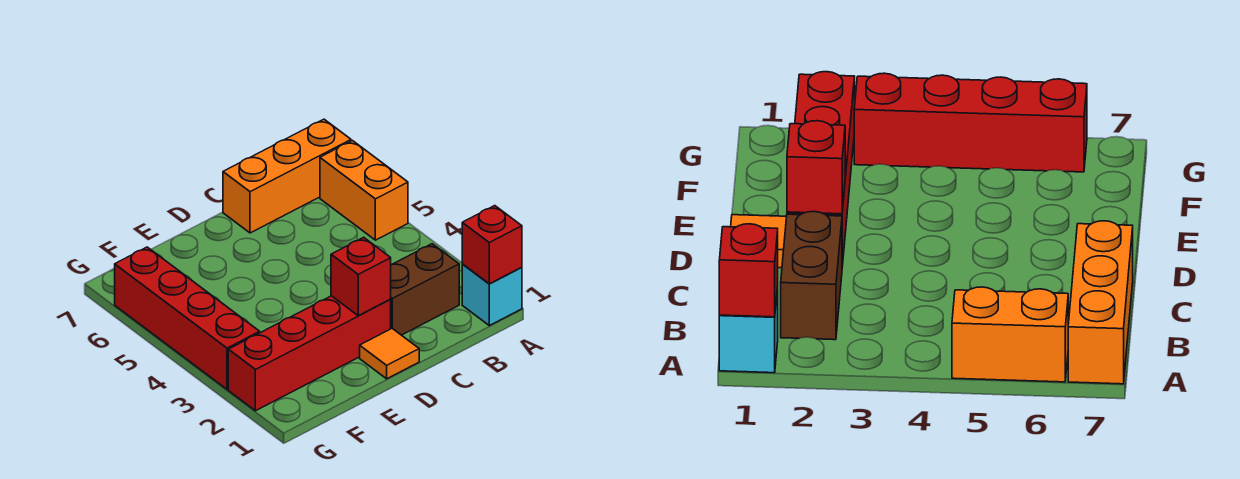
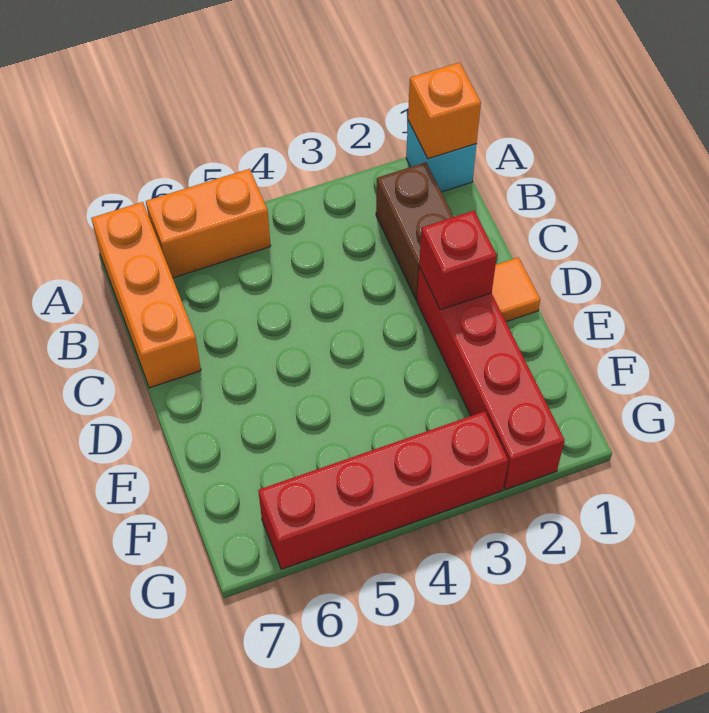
red 1x1 brick [462,206,522,284] -> orange 1x1 brick [408,62,481,159]

